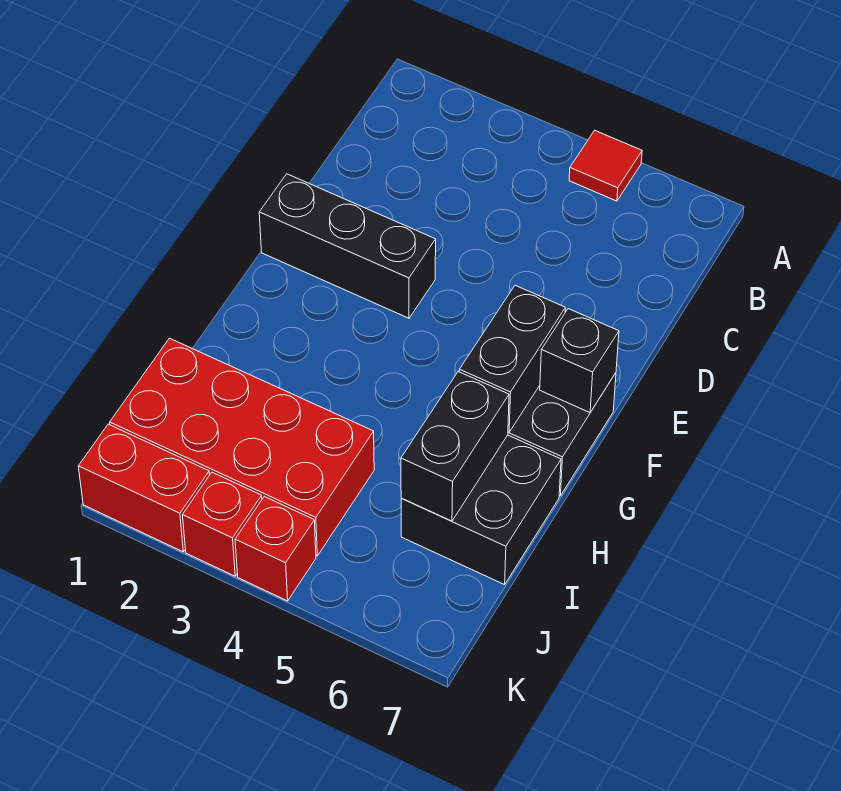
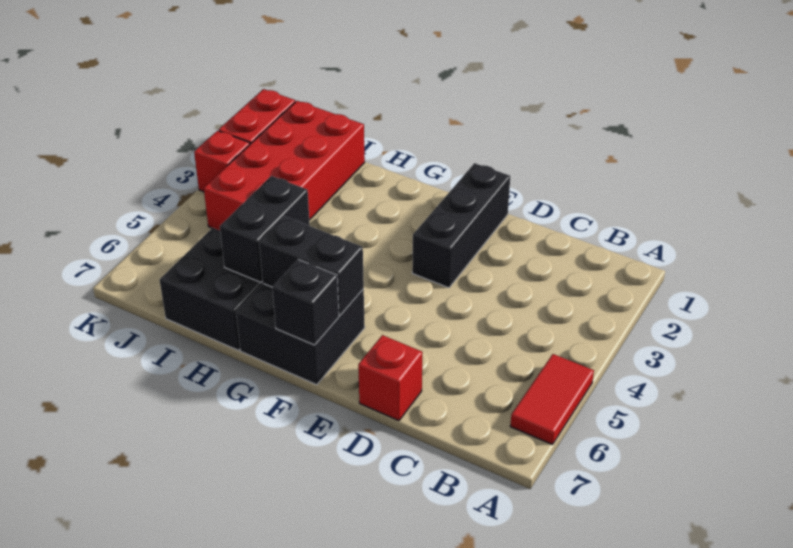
red 1x1 tile [569,130,642,201] -> red 1x2 tile [510,354,594,445]
black 1x2 brick [401,372,509,521] -> black 1x2 brick turned to [220,176,310,282]
red 1x1 brick [235,497,316,601] -> red 1x1 brick moved to [358,335,422,421]

